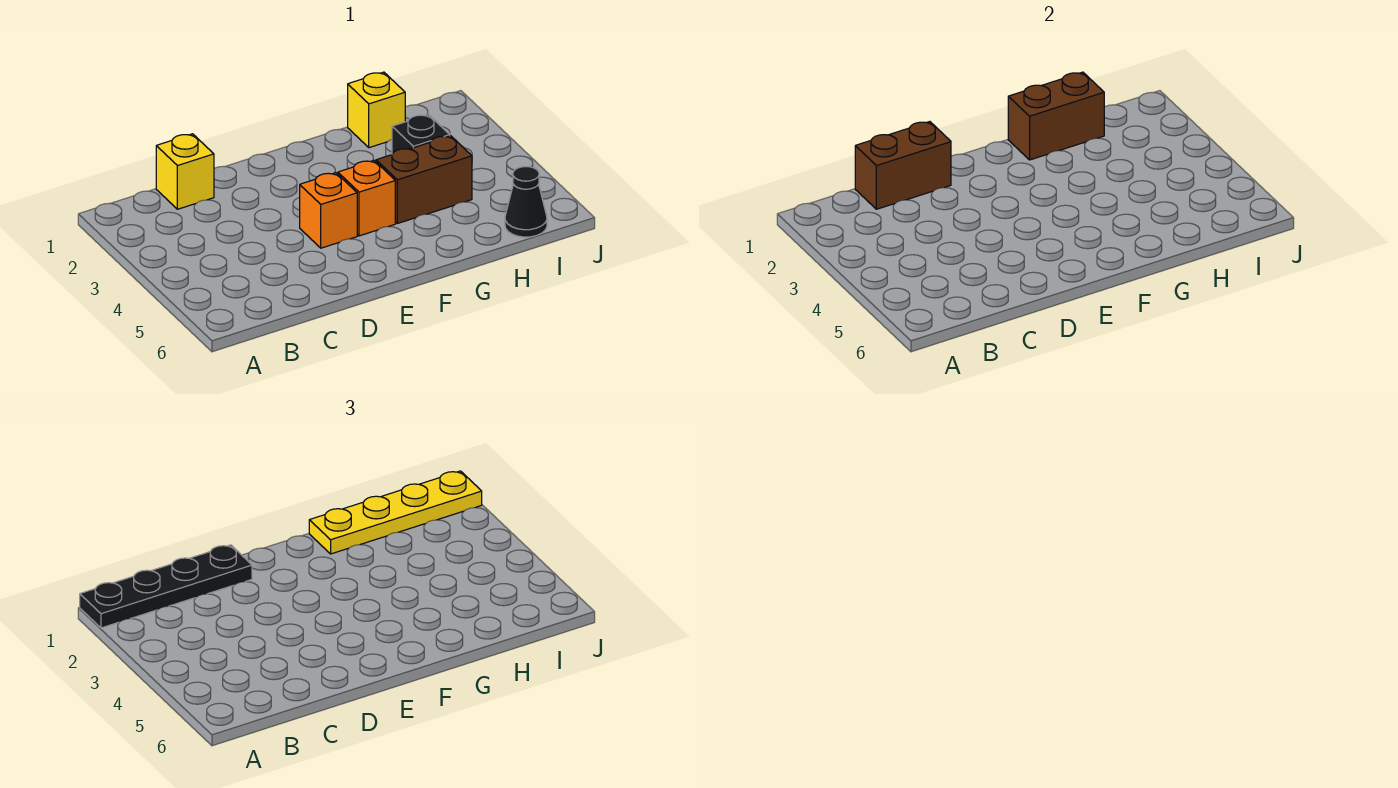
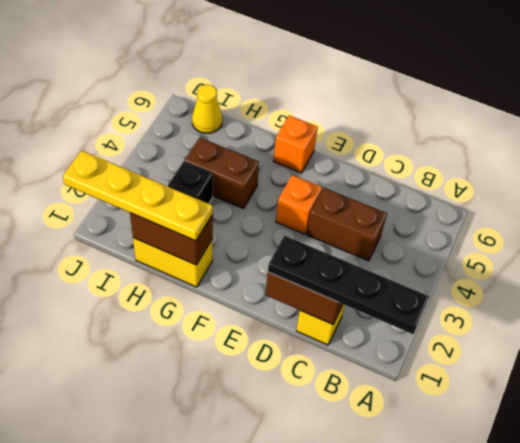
none -> brown 1x2 brick [307,188,387,261]
orange 1x1 brick [338,160,395,236] -> orange 1x1 brick moved to [274,116,318,173]
yellow 1x1 brick [348,72,405,148] -> yellow 1x2 brick [133,238,212,287]
black 1x1 cone [505,167,547,237] -> yellow 1x1 cone [192,85,222,133]

